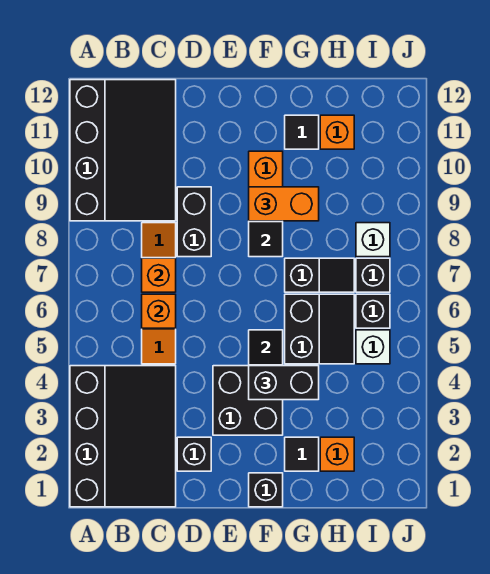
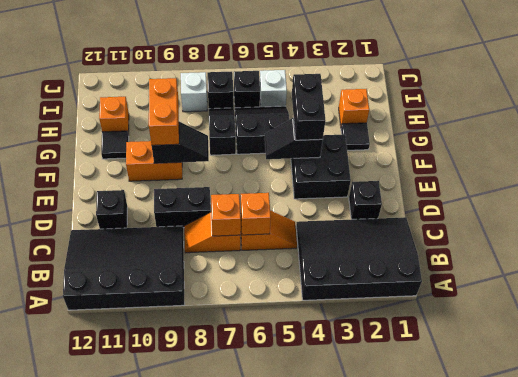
black 1x1 brick [249,473,283,507] -> black 1x1 brick moved to [96,190,127,229]

